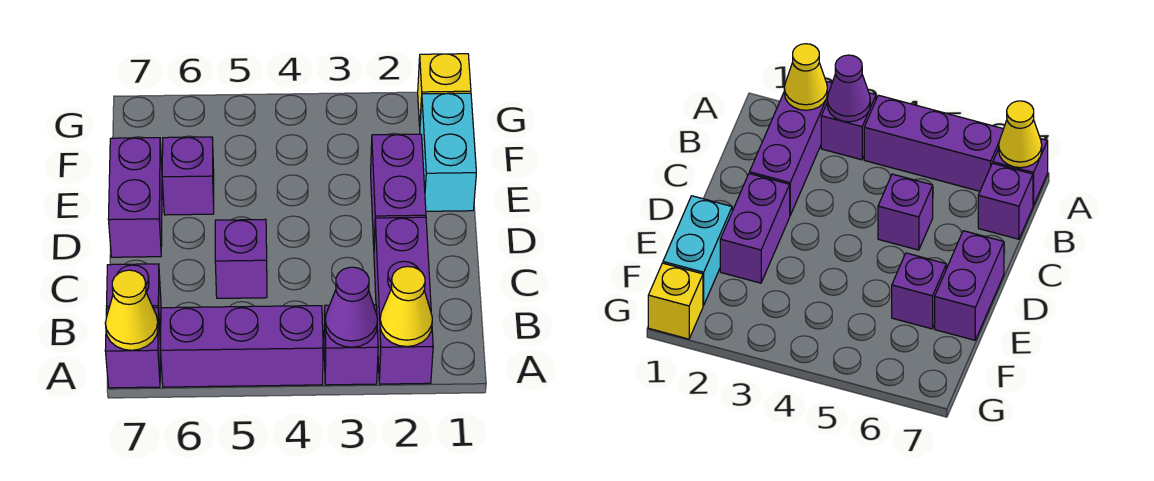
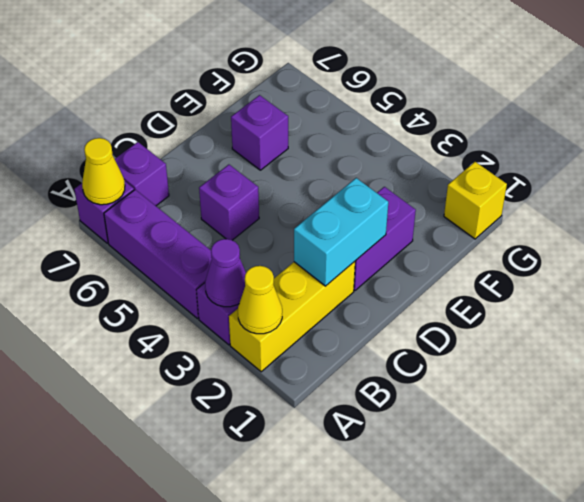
purple 1x3 brick [374,217,433,384] -> yellow 1x3 brick [229,262,355,372]
purple 1x2 brick [108,138,162,257] -> none
cyan 1x2 brick [420,93,476,211] -> cyan 1x2 brick moved to [294,178,388,286]

